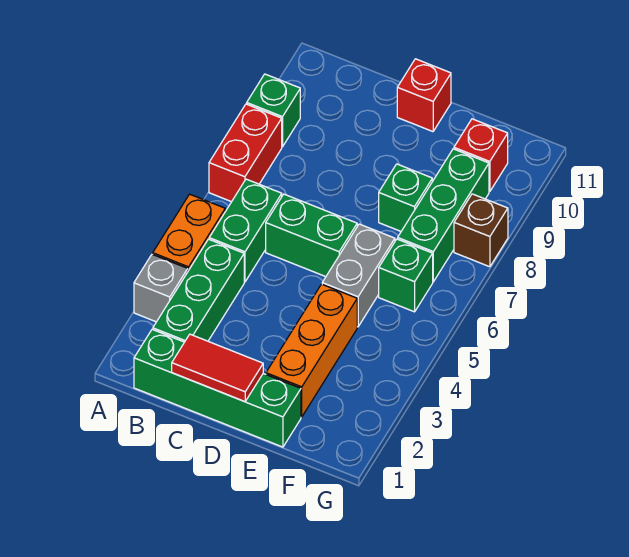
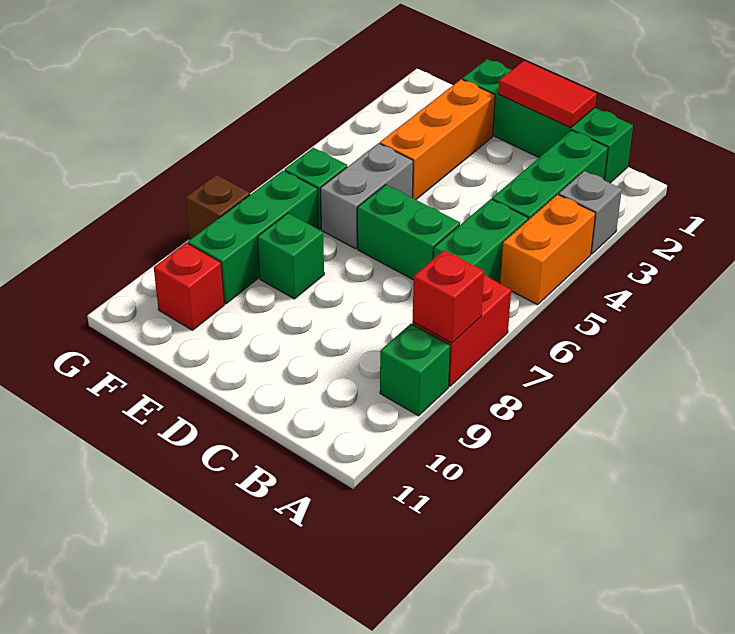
red 1x1 brick [397,59,451,132] -> red 1x1 brick moved to [413,250,484,343]

